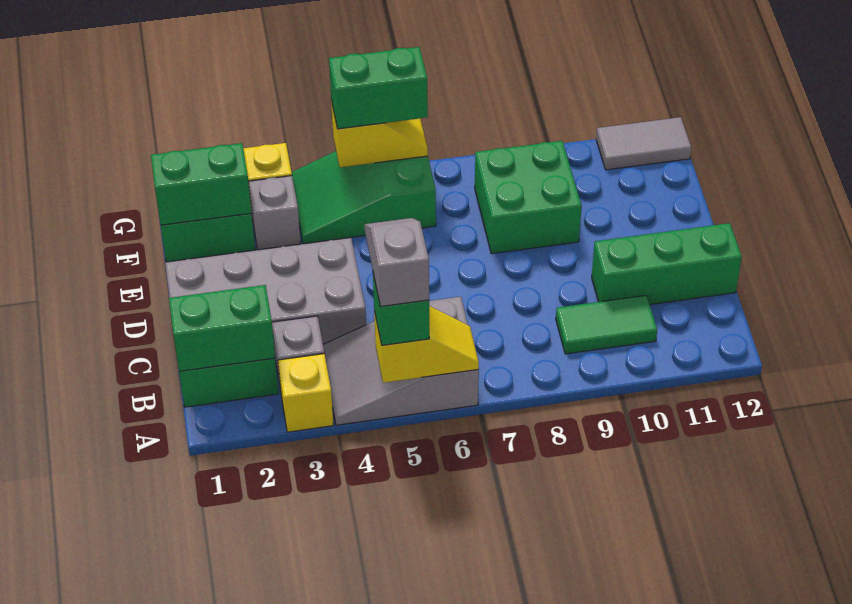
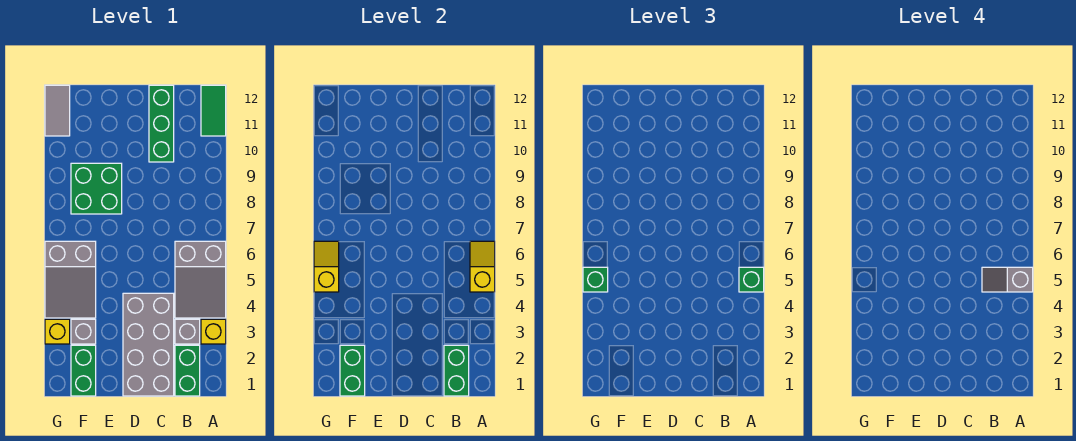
green 1x2 tile [556,295,657,354] -> green 1x2 tile moved to [201,85,226,136]
green 2x3 slope [292,151,436,244] -> grey 2x3 slope [45,241,96,318]
green 1x2 brick [329,47,428,129] -> green 1x1 brick [583,267,608,292]

